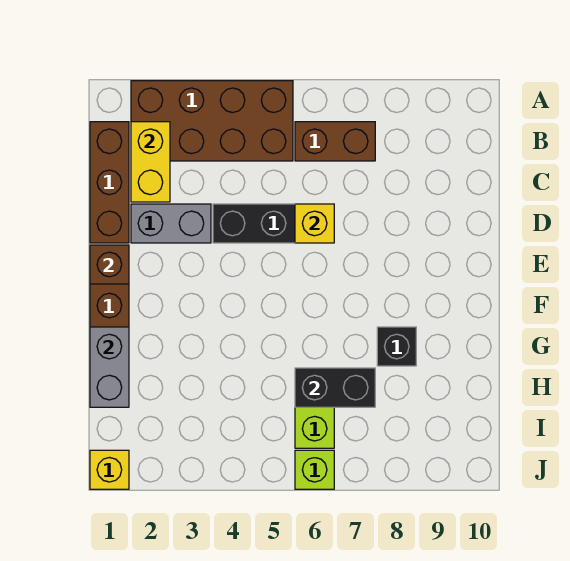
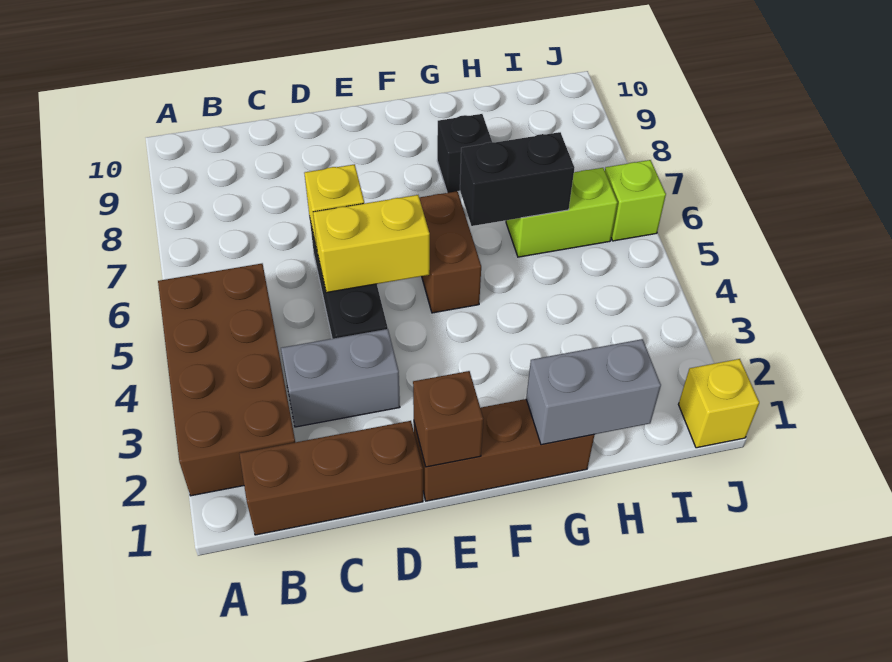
yellow 1x2 brick [131,122,170,202] -> yellow 1x2 brick moved to [313,195,430,293]
brown 1x2 brick [295,122,375,161] -> brown 1x2 brick moved to [419,191,481,313]
grey 1x2 brick [131,204,211,243] -> grey 1x2 brick turned to [281,329,400,427]
black 1x2 brick [295,368,375,407] -> black 1x2 brick turned to [460,132,574,226]

